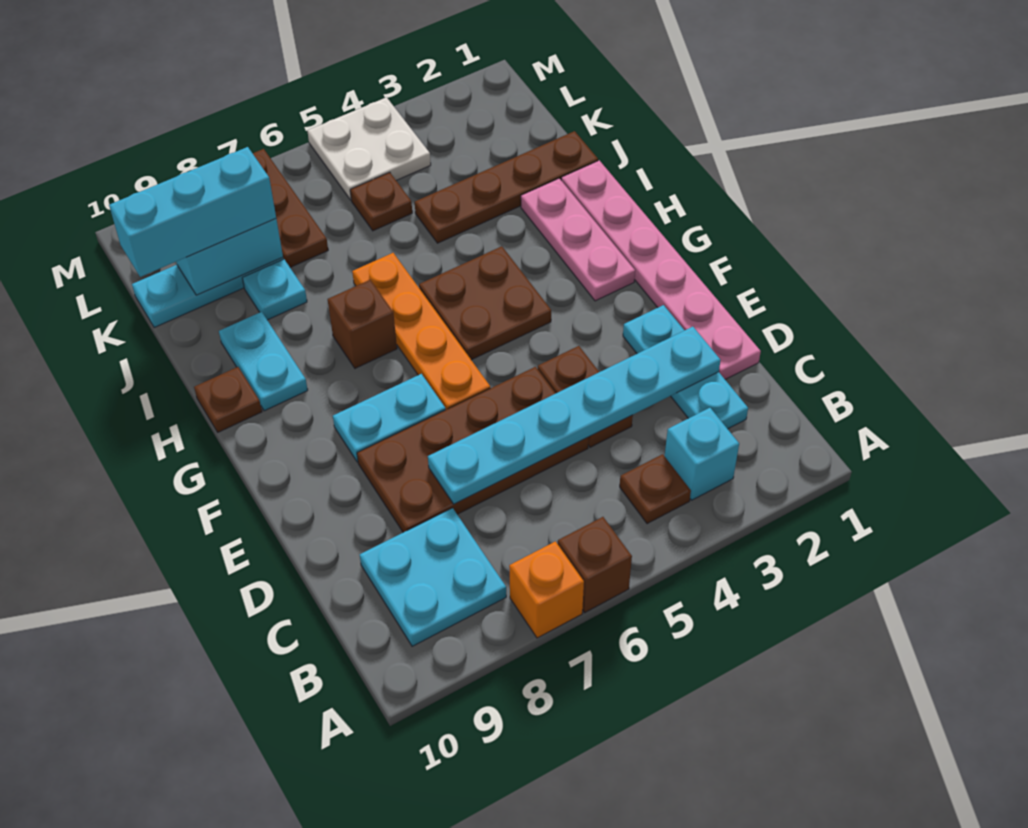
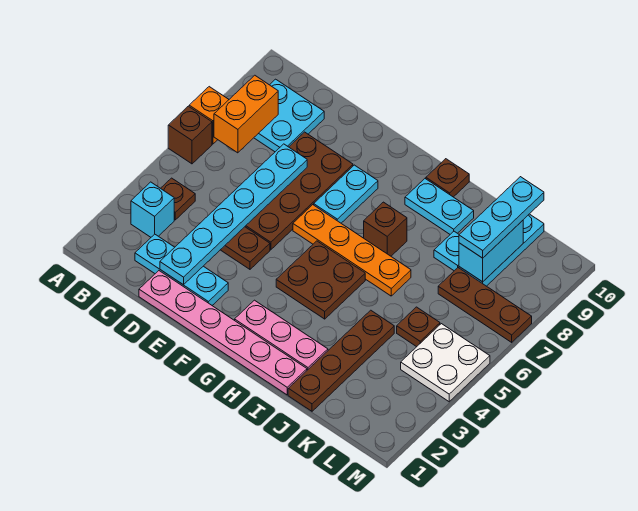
none -> orange 1x2 brick [214,75,278,153]
cyan 1x3 brick [109,147,276,277] -> cyan 1x3 plate [459,177,544,258]

